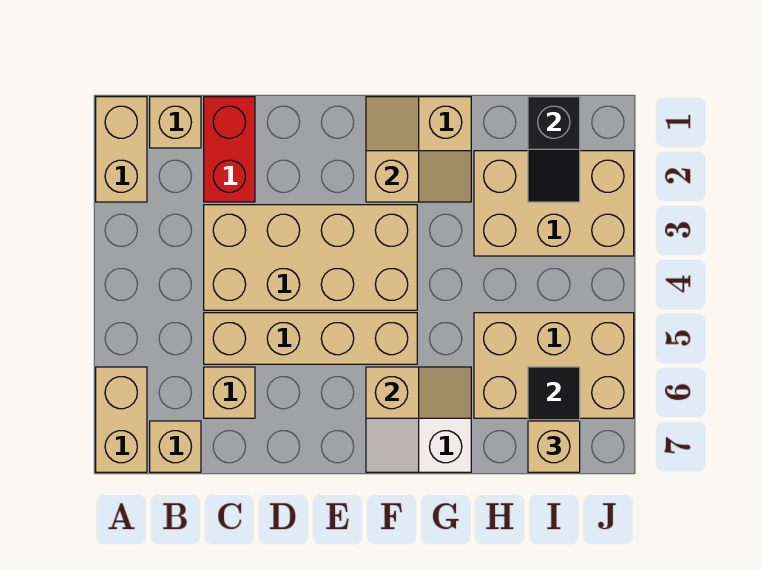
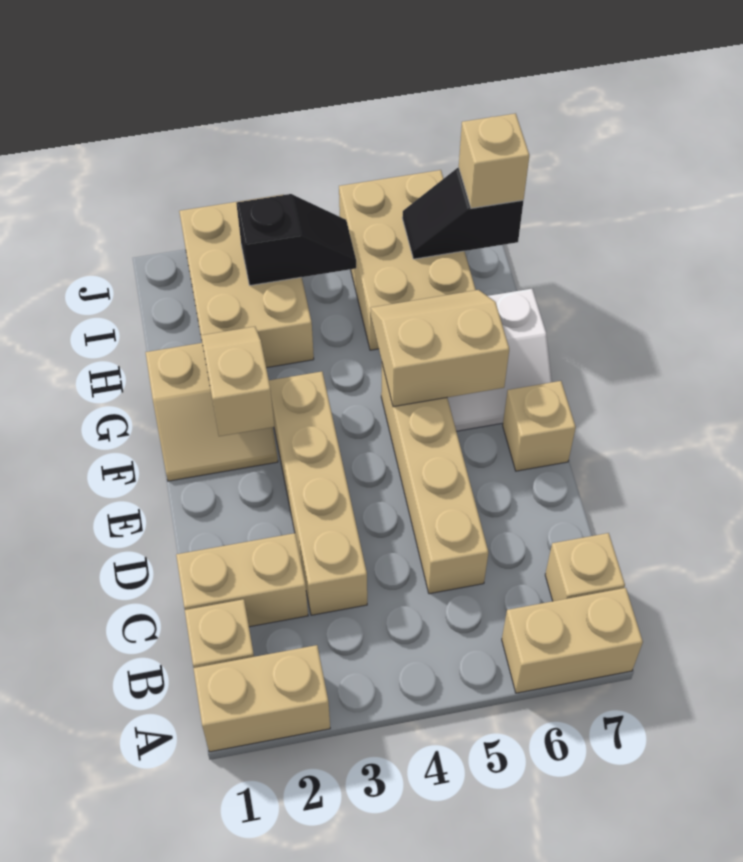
red 1x2 brick [204,97,255,202] -> tan 1x2 brick [176,533,308,627]
tan 2x4 brick [204,205,417,310] -> tan 1x4 brick [269,372,367,615]
tan 1x1 brick [204,367,255,418] -> tan 1x1 brick moved to [503,381,576,471]
tan 1x2 slope [366,367,471,418] -> tan 2x2 slope [370,290,509,407]
black 1x2 slope [528,97,580,202] -> black 1x2 slope moved to [236,194,356,285]

